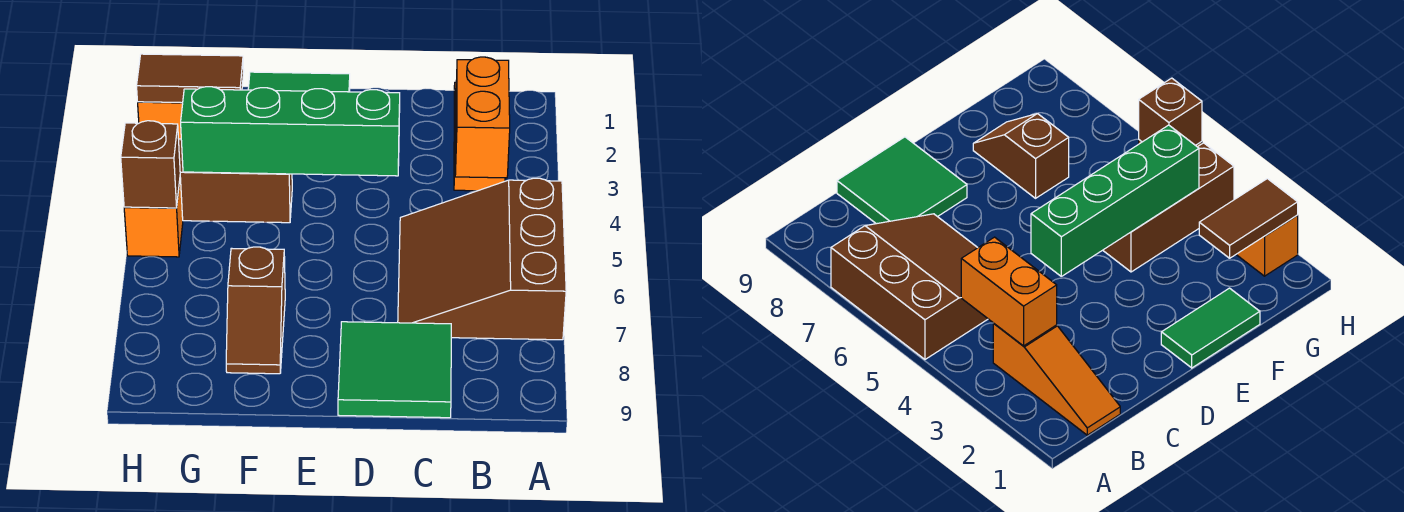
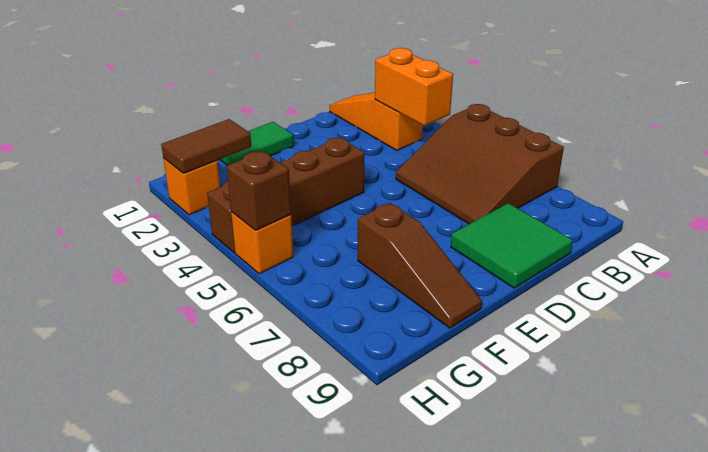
green 1x4 brick [181,87,400,176] -> none
brown 1x3 brick [179,139,292,223] -> brown 1x4 brick [207,138,364,253]
brown 1x2 slope [226,247,285,374] -> brown 1x3 slope [358,203,482,328]

